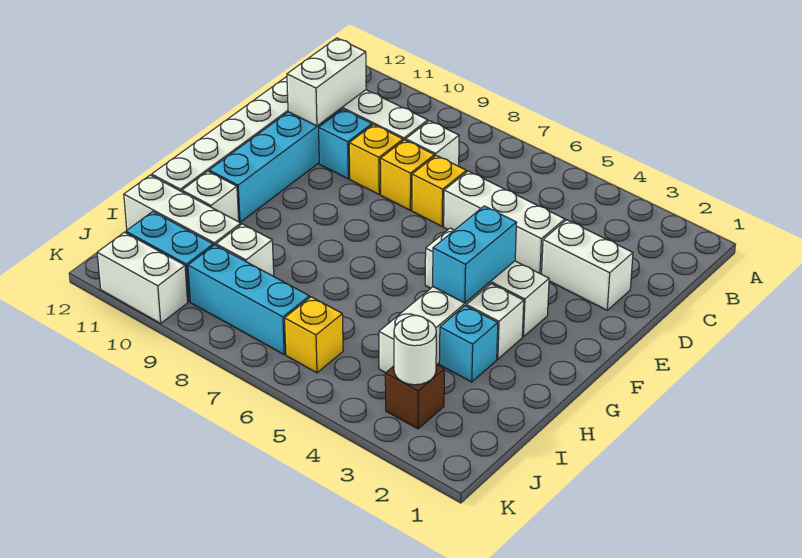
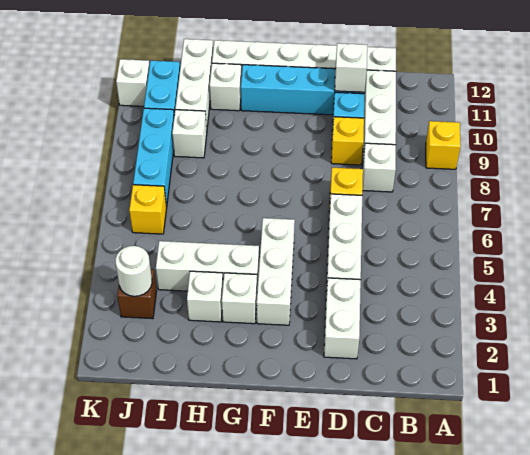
white 1x2 brick [287,38,366,126] -> white 1x1 brick [335,43,367,92]
yellow 1x1 brick [380,140,434,210] -> yellow 1x1 brick moved to [426,121,461,169]
cyan 1x2 brick [433,206,517,303] -> none
cyan 1x1 brick [439,306,498,382] -> white 1x1 brick [187,271,223,322]
white 1x2 brick [97,232,188,323] -> white 1x1 brick [116,59,150,106]

